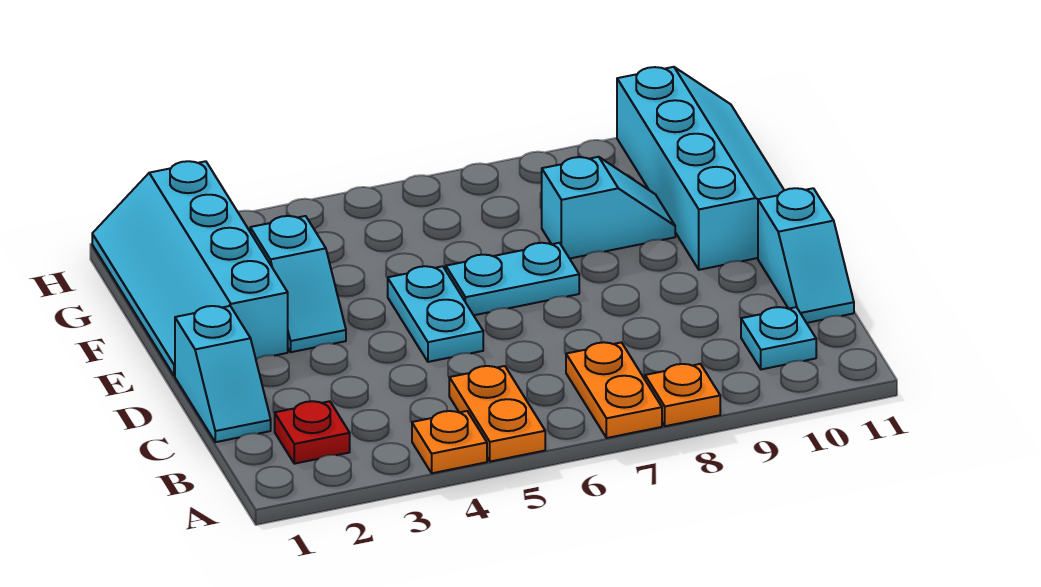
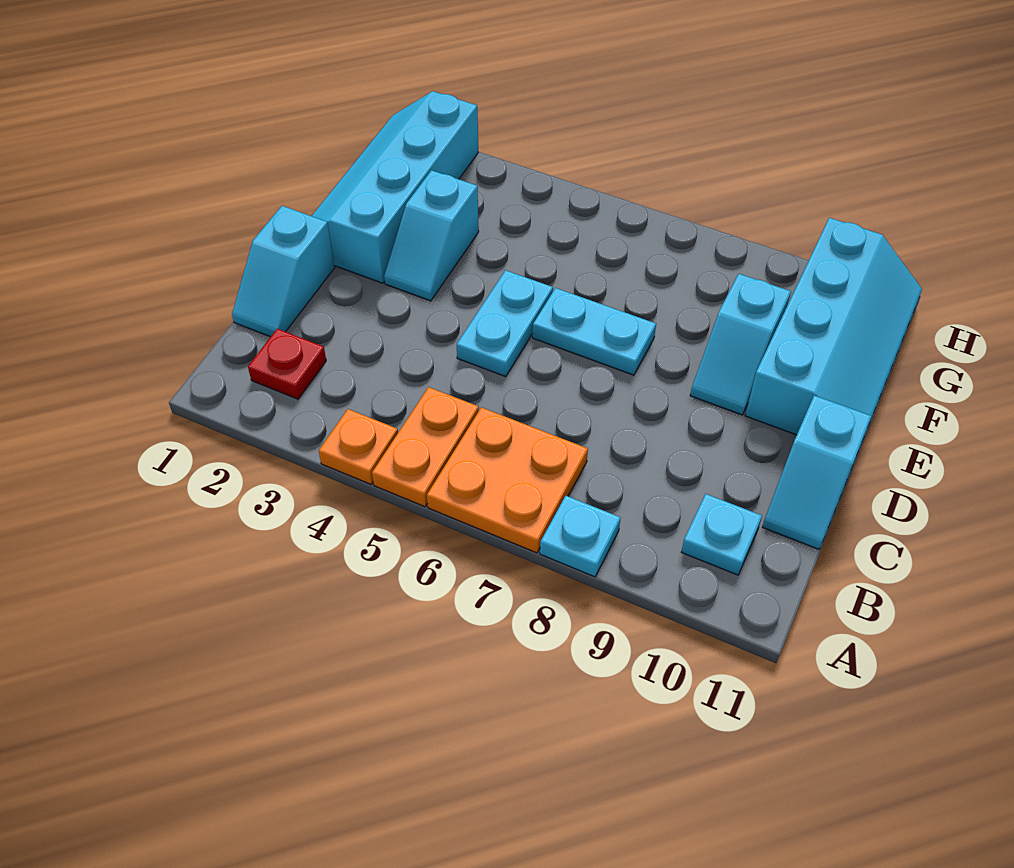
orange 1x2 plate [566,342,662,438] -> orange 2x2 plate [427,407,588,553]
orange 1x1 plate [645,364,720,426] -> cyan 1x1 plate [540,496,621,577]
cyan 1x2 slope [542,157,675,259] -> cyan 1x2 slope turned to [690,274,791,415]

